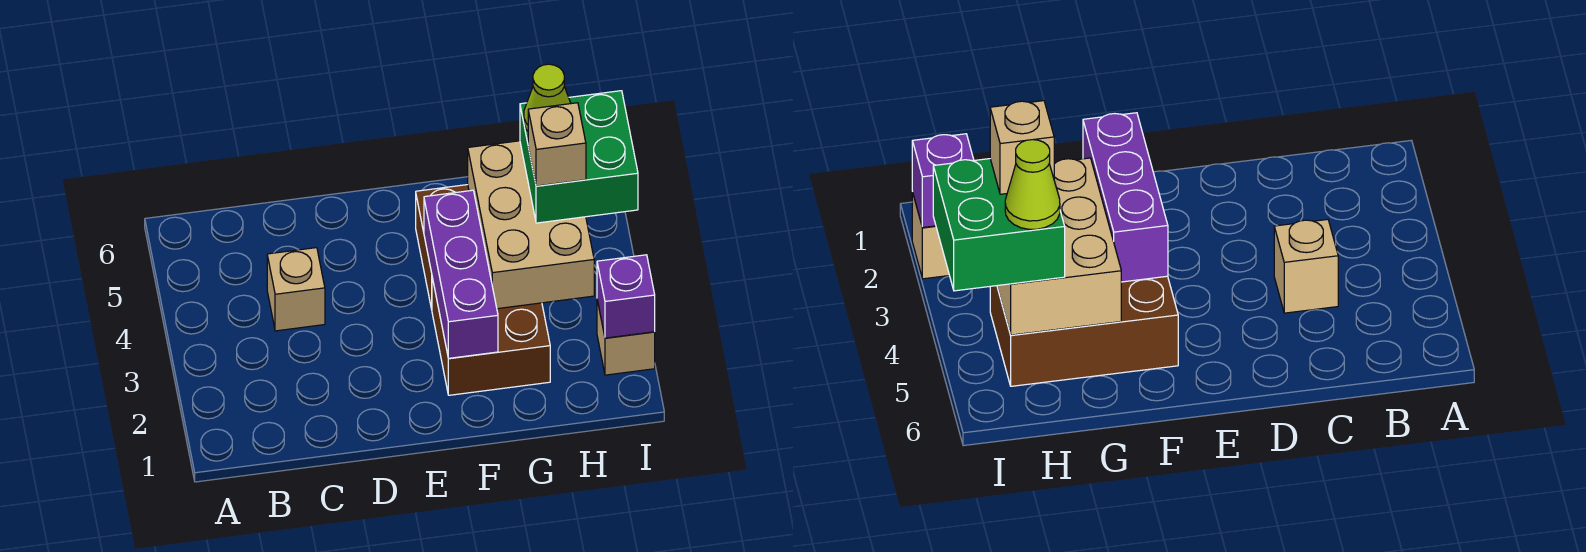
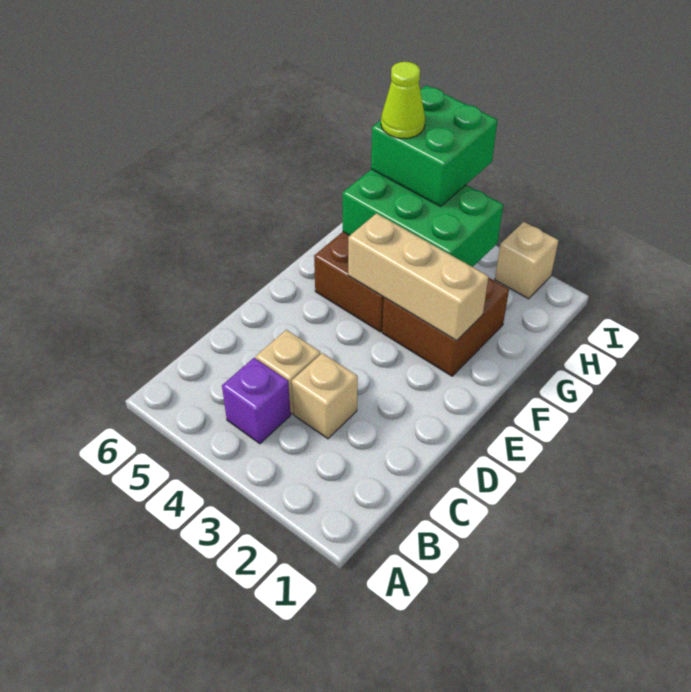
purple 1x3 brick [424,190,498,358] -> tan 1x3 brick [348,213,488,340]
tan 2x3 brick [468,141,594,309] -> green 2x3 brick [343,169,503,267]
tan 1x1 brick [528,103,586,186] -> tan 1x1 brick moved to [292,353,358,439]
purple 1x1 brick [597,255,655,338] -> purple 1x1 brick moved to [222,358,291,444]

